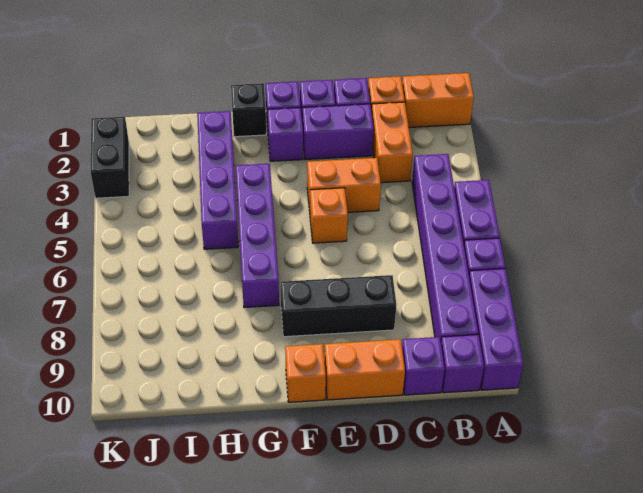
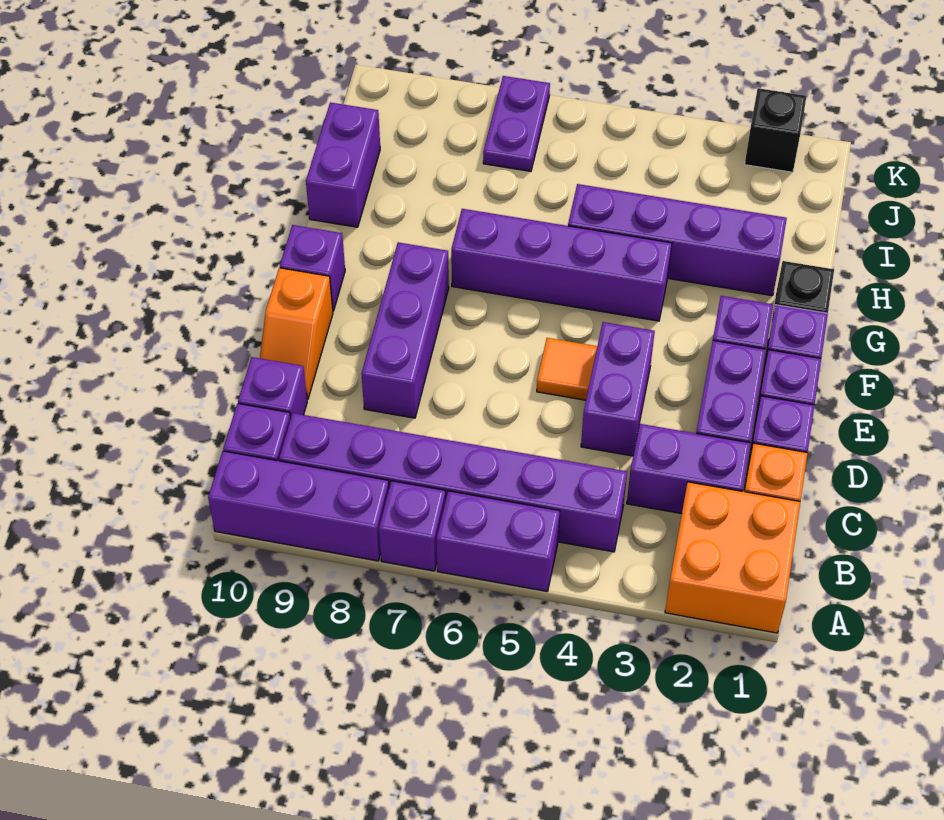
orange 1x2 brick [402,73,474,127] -> orange 2x2 brick [665,482,800,633]
orange 1x2 brick [371,102,413,183] -> purple 1x2 brick [627,424,750,514]
orange 1x2 brick [307,158,381,212] -> purple 1x2 brick [581,322,655,456]
black 1x3 brick [281,275,396,337] -> purple 1x3 brick [361,242,449,418]
orange 1x2 brick [324,339,405,400] -> orange 1x2 slope [260,268,333,400]
orange 1x1 brick [310,188,348,243] -> orange 1x1 tile [537,338,597,400]
orange 1x1 brick [285,344,326,402] -> purple 1x1 brick [280,225,345,311]
none -> purple 1x2 brick [306,102,380,227]
none -> purple 1x2 plate [483,76,550,171]
black 1x2 brick [91,117,129,198] -> black 1x1 brick [745,88,807,172]

